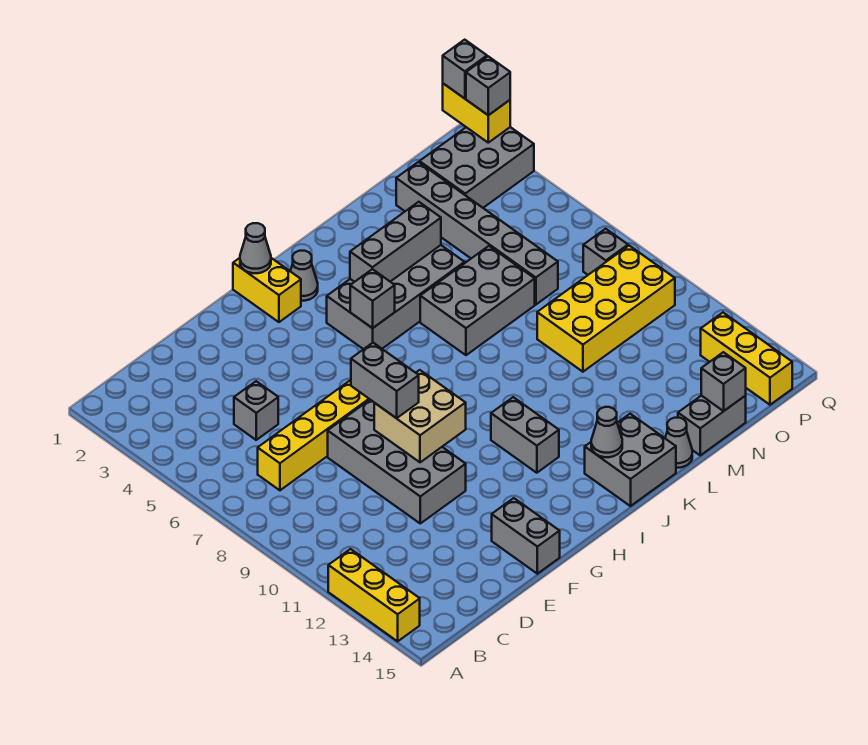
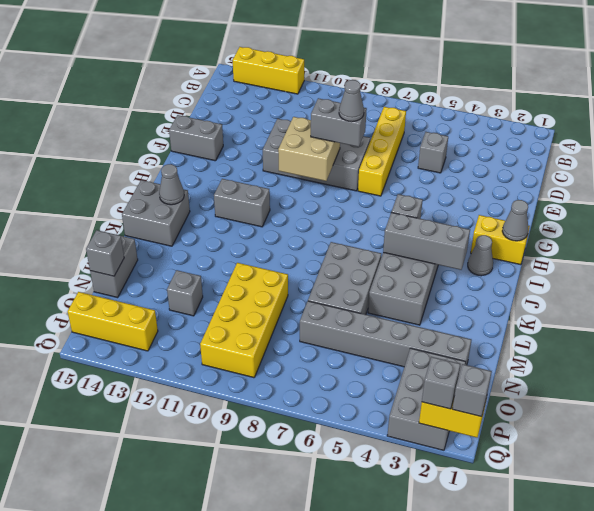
grey 1x3 brick [350,202,441,282] -> grey 1x3 brick turned to [383,212,470,270]
grey 1x1 cone [665,418,692,468] -> grey 1x1 cone moved to [339,80,364,122]
grey 1x1 brick [583,229,628,275] -> grey 1x1 brick moved to [167,270,203,316]

